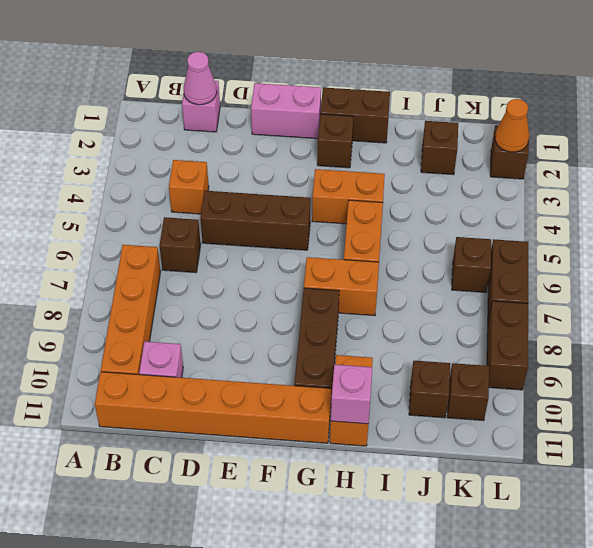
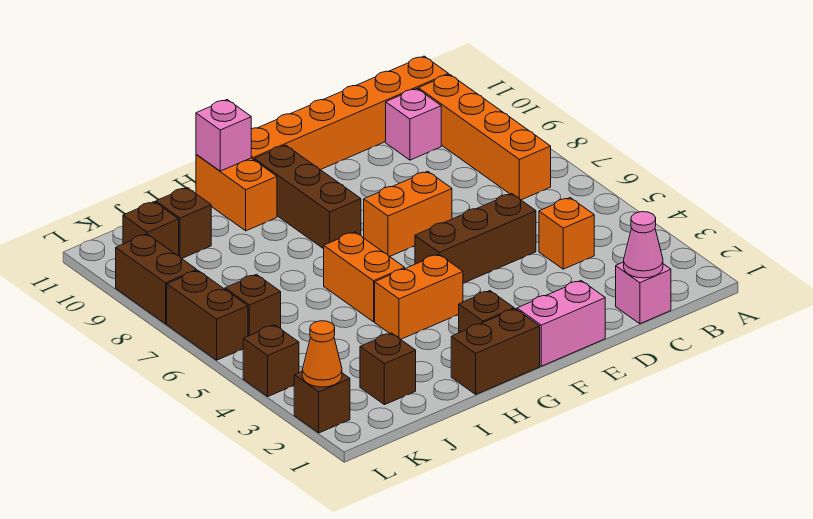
brown 1x1 brick [160,217,201,273] -> brown 1x1 brick moved to [243,325,299,396]
orange 1x2 brick [304,257,379,316] -> orange 1x2 brick moved to [364,171,452,256]

